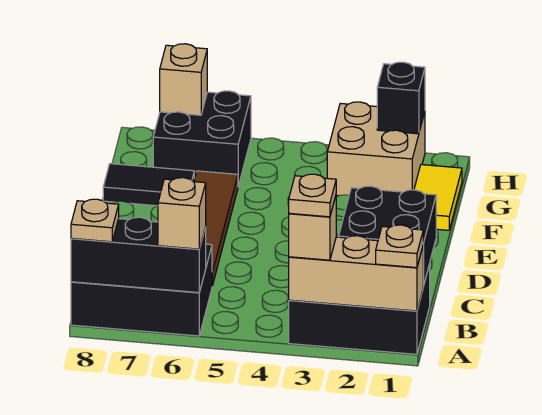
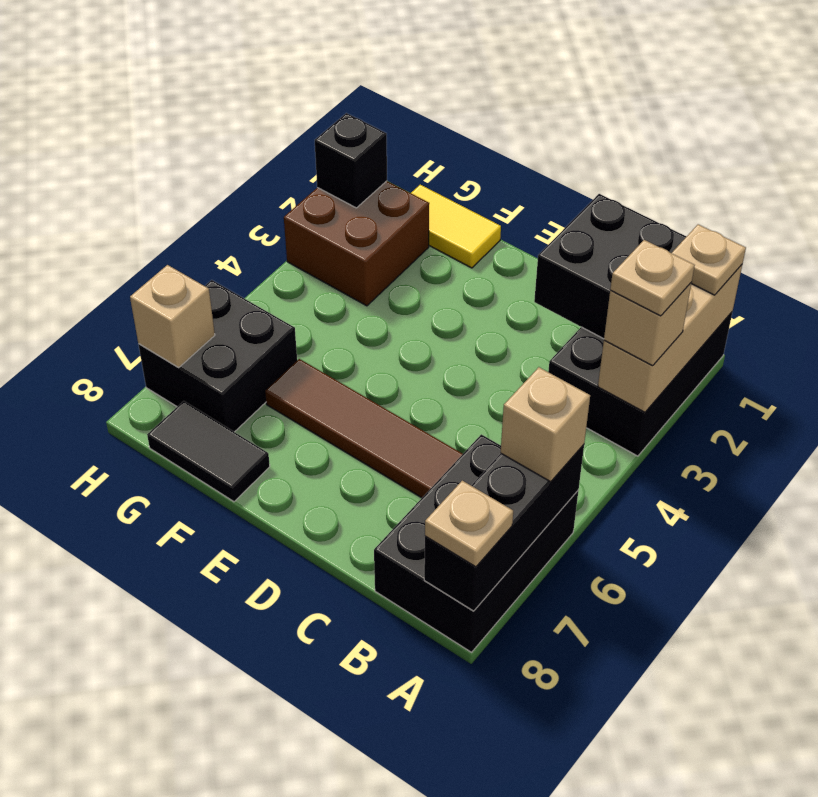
black 1x2 tile [103,164,194,206] -> black 1x2 tile turned to [147,401,270,502]
tan 2x2 brick [327,102,425,196] -> brown 2x2 brick [284,181,429,306]

